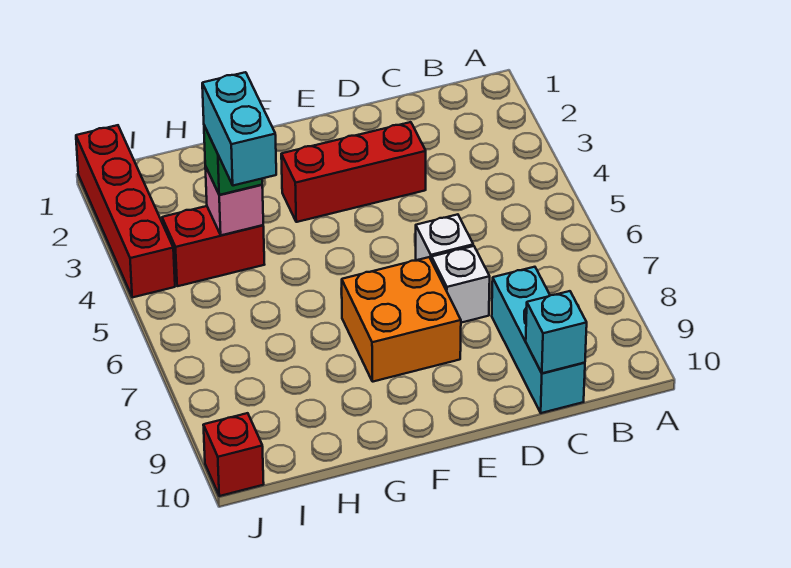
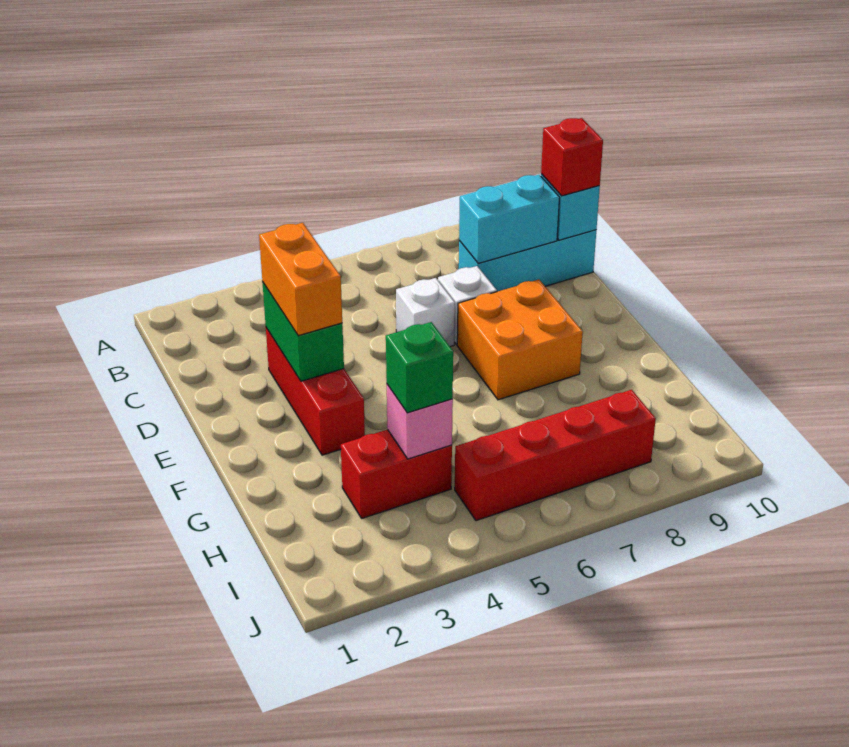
none -> green 1x2 brick [262,282,344,381]
none -> orange 1x2 brick [259,223,342,336]
red 1x2 brick [162,206,265,286] -> red 1x2 brick turned to [341,430,452,518]
cyan 1x2 brick [202,72,276,186] -> cyan 1x2 brick moved to [459,175,560,263]
red 1x4 brick [76,125,175,297] -> red 1x4 brick moved to [455,390,656,521]
red 1x1 brick [203,413,264,496] -> red 1x1 brick moved to [541,118,603,196]

